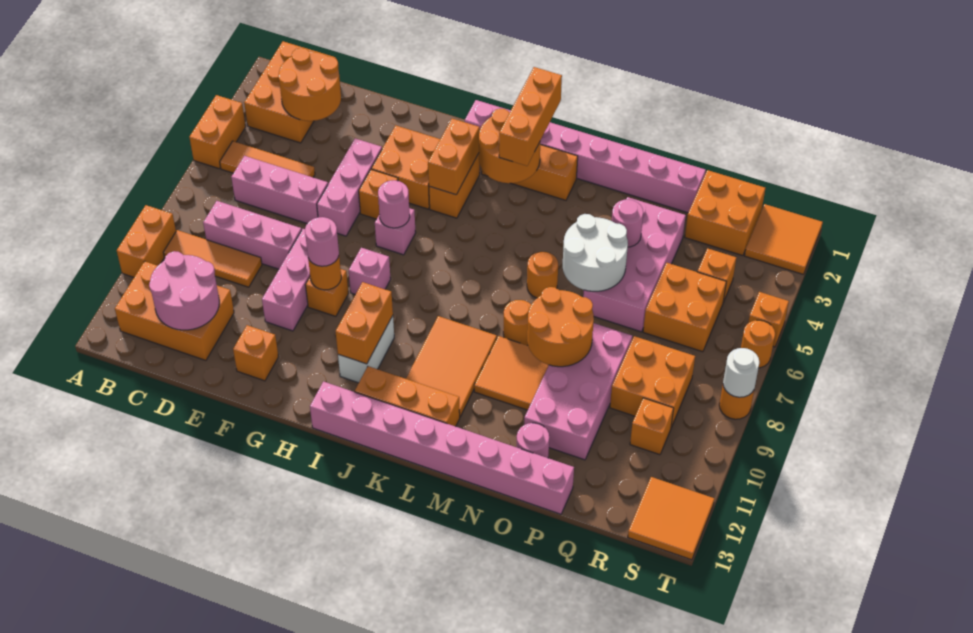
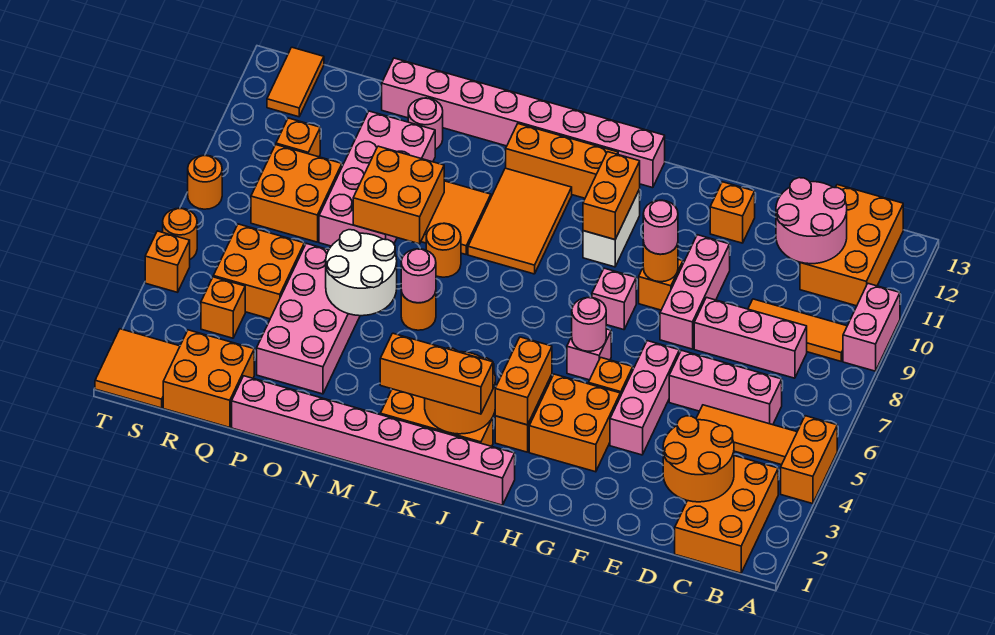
orange 1x2 brick [117,205,176,277] -> pink 1x2 brick [843,284,900,371]
orange 2x3 brick [115,261,234,360] -> orange 2x3 brick turned to [800,185,903,306]
orange 1x3 brick [499,67,562,166] -> orange 1x3 brick turned to [380,333,493,414]
orange 2x2 round brick [527,287,594,367] -> orange 2x2 brick [353,146,444,244]
pink 1x1 round brick [612,200,643,247] -> pink 1x1 round brick moved to [401,249,436,303]
orange 2x2 tile [628,477,714,560] -> orange 1x2 tile [267,47,324,117]
white 1x1 round brick [723,348,759,397] -> none

